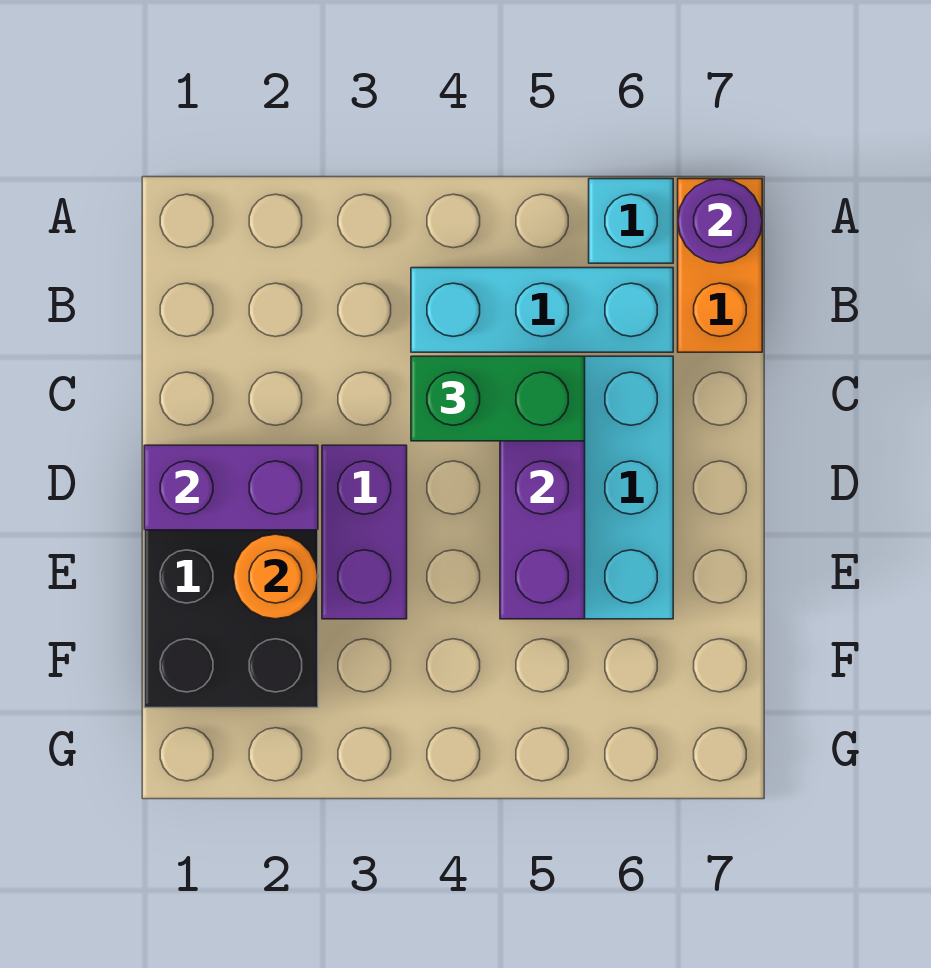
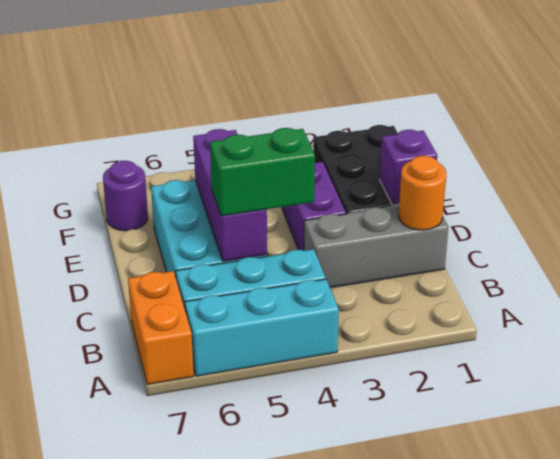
cyan 1x1 brick [589,179,673,263] -> cyan 1x3 brick [185,279,339,376]
purple 1x1 round brick [678,179,762,263] -> purple 1x1 round brick moved to [103,161,148,231]
none -> grey 1x3 brick [304,206,448,288]
purple 1x2 brick [144,445,318,530] -> purple 1x1 brick [380,130,437,205]
orange 1x1 round brick [233,534,318,619] -> orange 1x1 round brick moved to [398,156,446,230]

